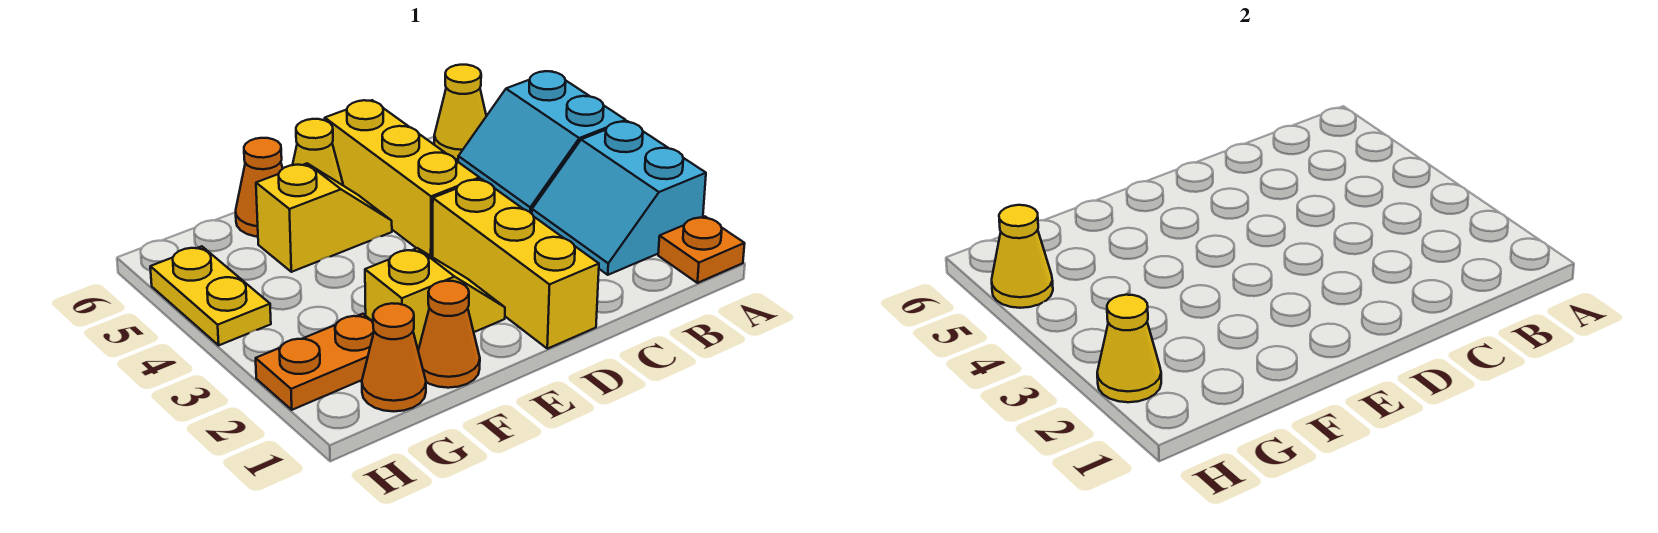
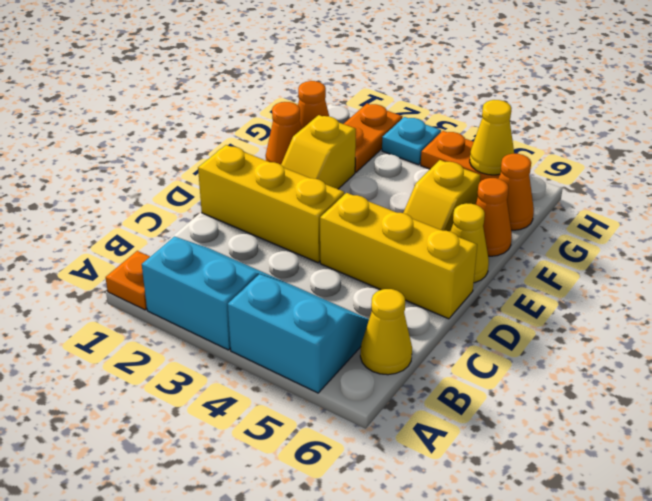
none -> orange 1x1 cone [499,154,534,230]
yellow 1x1 cone [1097,295,1161,402] -> none
none -> cyan 1x1 plate [382,117,441,165]
yellow 1x2 plate [150,246,271,345] -> orange 1x2 plate [421,131,500,182]

